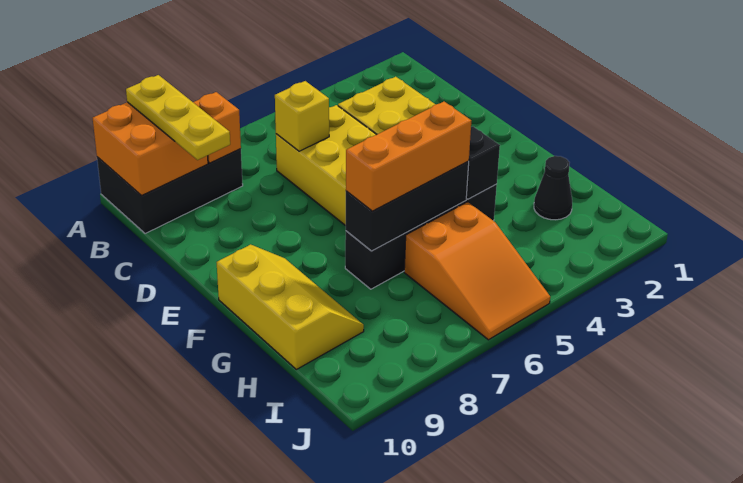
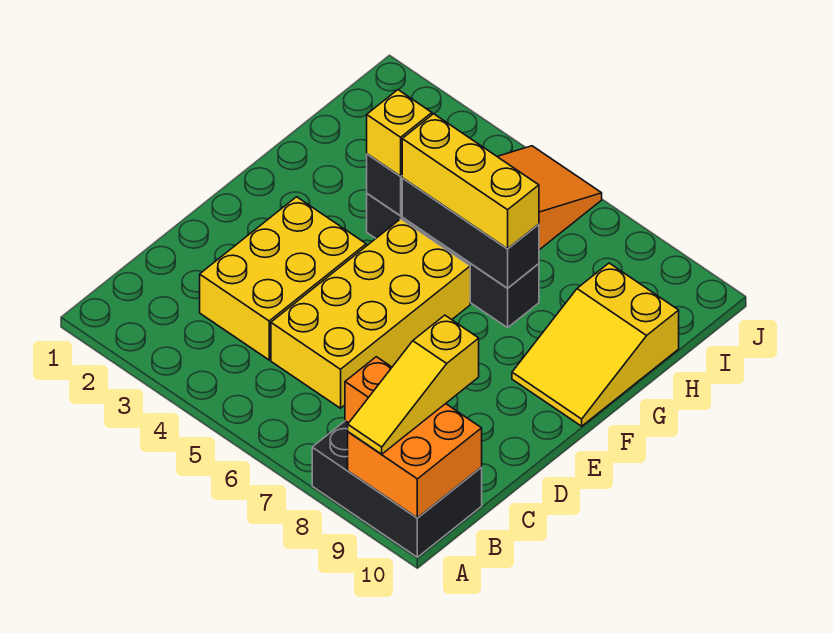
yellow 1x3 plate [126,75,230,160] -> yellow 1x3 slope [348,315,479,454]
yellow 1x1 brick [275,81,329,151] -> yellow 1x1 brick moved to [367,90,432,176]
yellow 2x3 slope [217,244,364,369] -> yellow 2x3 slope turned to [512,263,679,426]
orange 1x3 brick [346,102,471,211] -> yellow 1x3 brick [402,114,539,249]
black 1x1 cone [534,156,572,220] -> none

